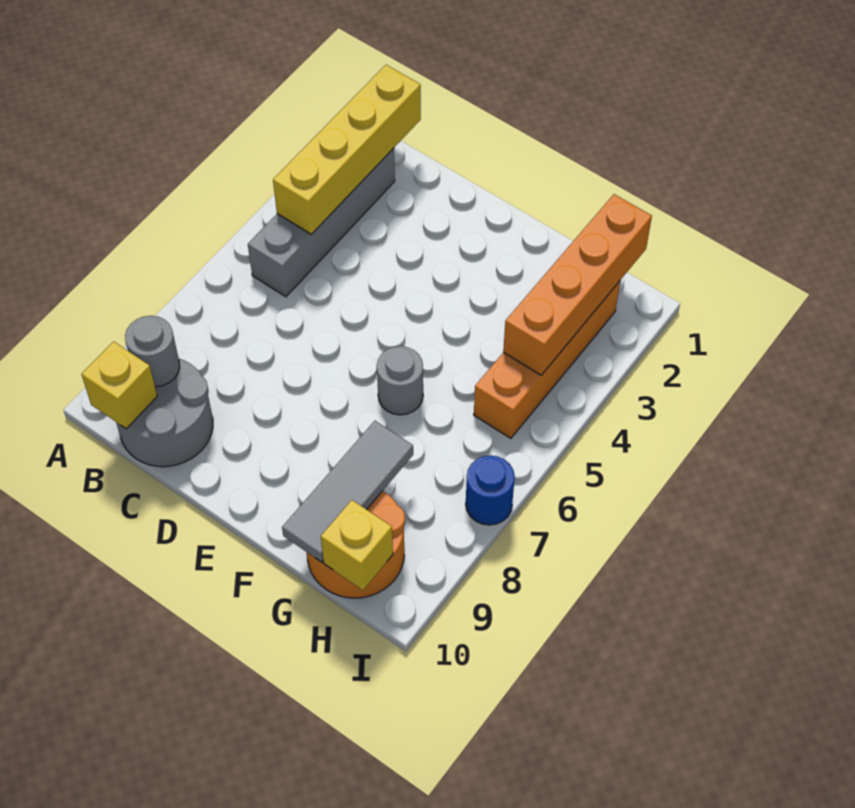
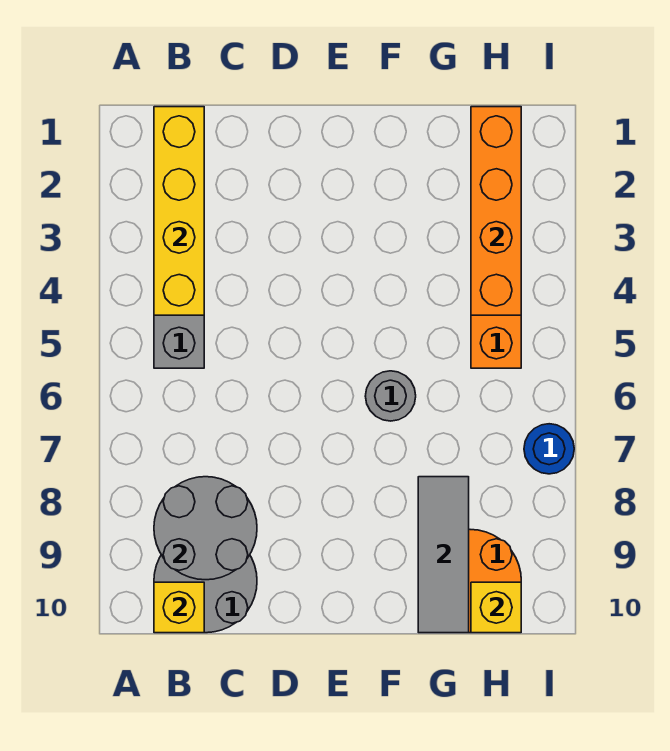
grey 1x1 round brick [125,316,180,387] -> grey 2x2 round brick [154,477,257,580]

